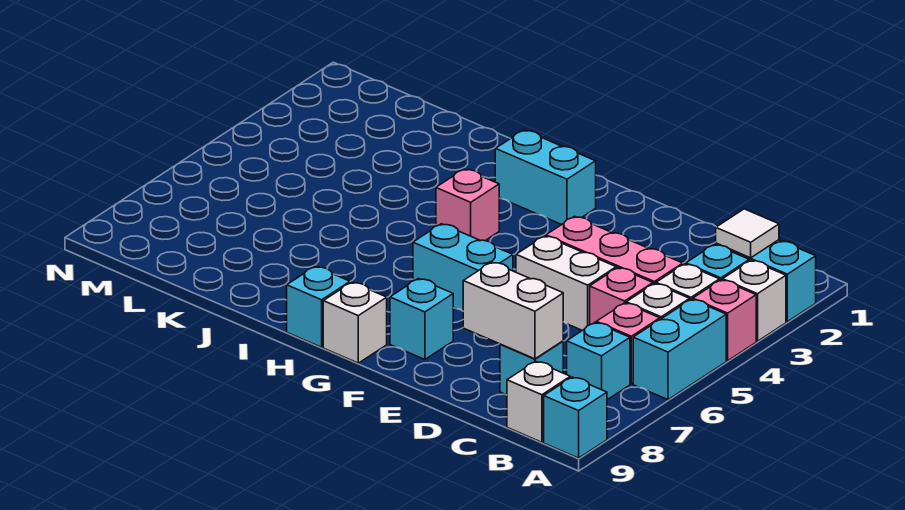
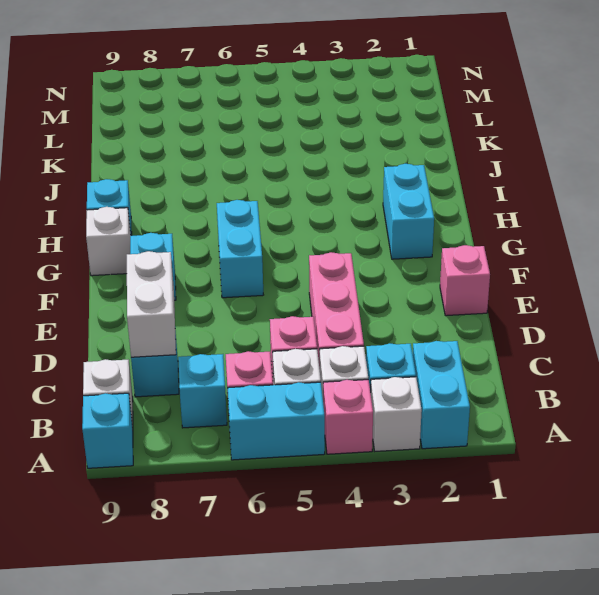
white 1x1 tile [716,209,779,258] -> none
white 1x2 brick [516,236,616,330] -> none
pink 1x1 brick [436,169,499,241] -> pink 1x1 brick moved to [440,245,490,316]

